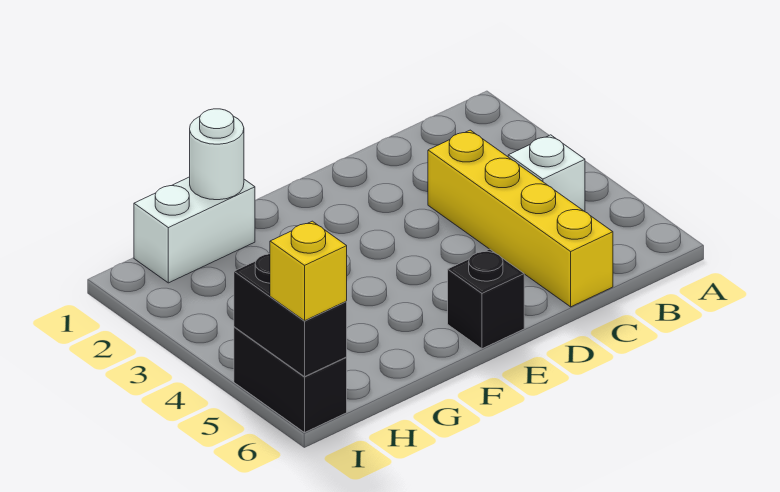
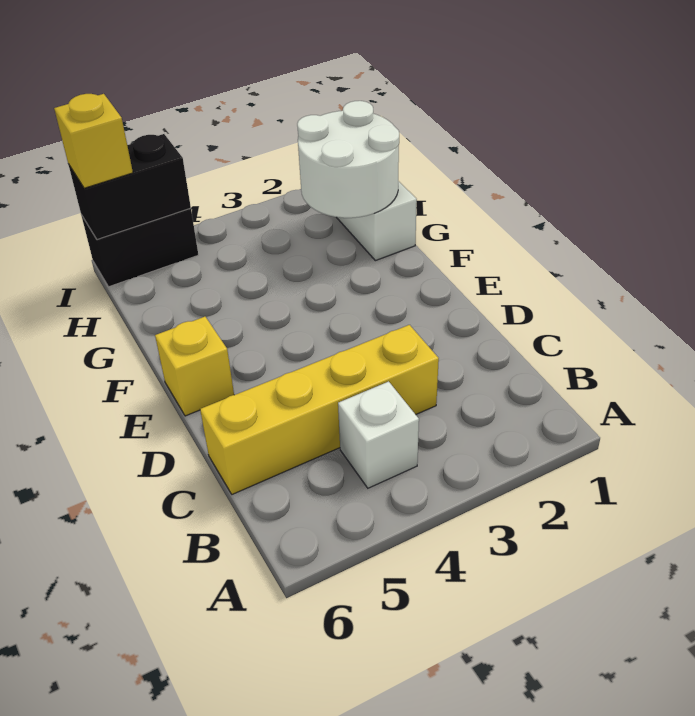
black 1x1 brick [448,249,524,349] -> yellow 1x1 brick [155,316,234,416]
white 1x1 round brick [190,109,244,200] -> white 2x2 round brick [297,101,399,218]

